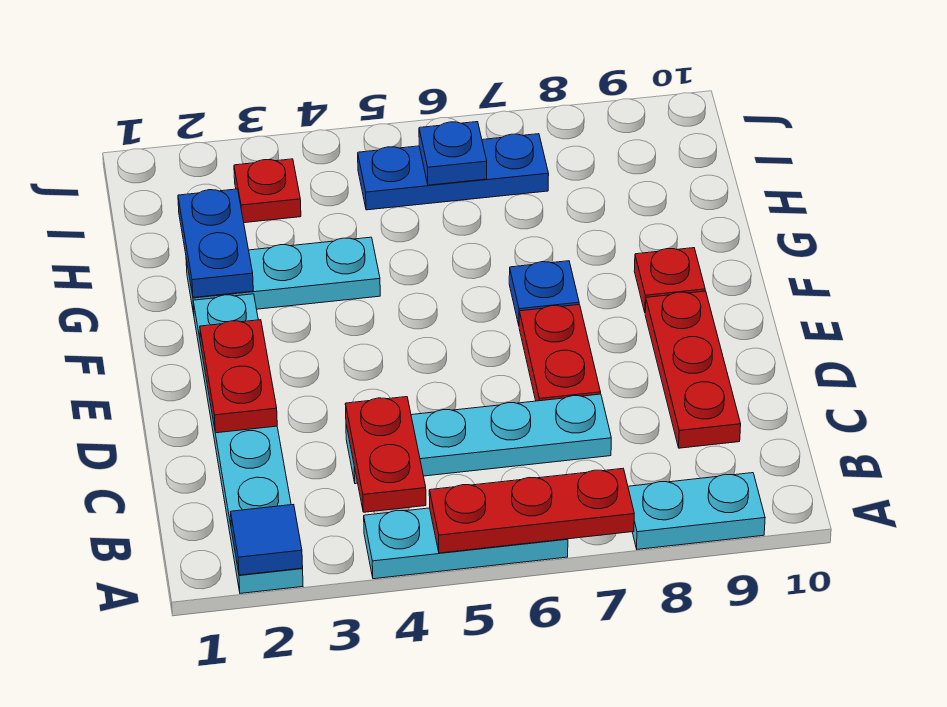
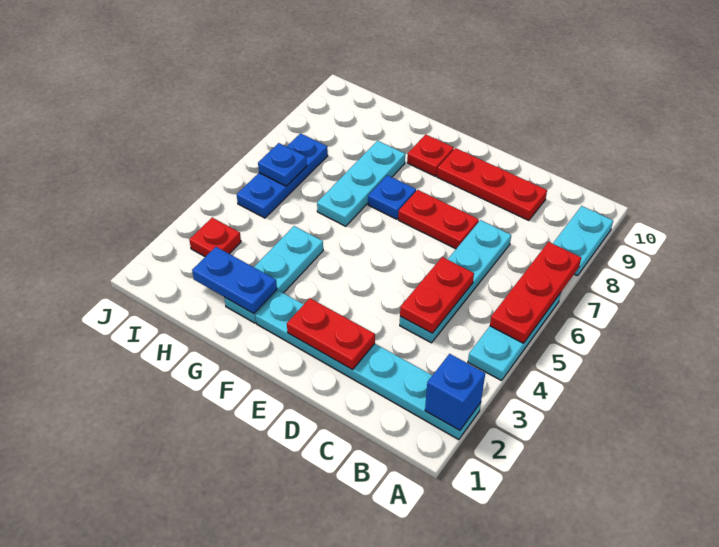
blue 1x1 tile [231,504,303,575] -> blue 1x1 brick [425,354,485,431]
red 1x2 plate [345,397,426,512] -> red 1x2 plate turned to [400,257,474,333]
none -> cyan 1x3 plate [317,141,405,226]

